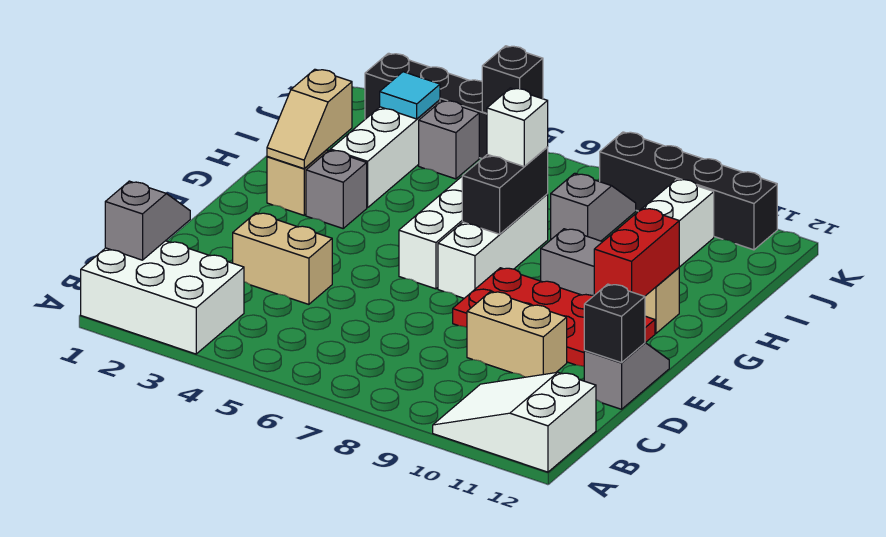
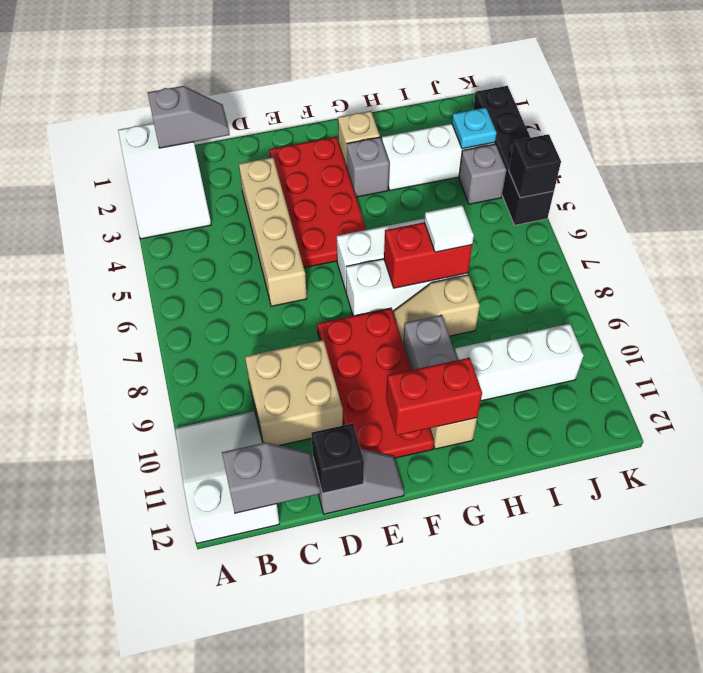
white 2x3 brick [81,241,244,354] -> white 2x3 slope [118,123,211,239]
tan 1x2 brick [233,213,332,304] -> tan 1x4 brick [239,157,307,306]
tan 1x2 brick [467,292,567,377] -> tan 2x2 brick [245,340,343,445]
none -> red 2x4 plate [269,137,366,268]
tan 1x2 slope [267,69,352,169] -> tan 1x2 slope moved to [393,275,480,343]
black 1x2 brick [462,148,548,234] -> red 1x2 brick [384,222,472,288]
white 1x1 brick [487,88,548,166] -> white 1x1 tile [424,205,474,252]
grey 1x2 slope [551,173,636,241] -> grey 1x2 slope moved to [222,443,320,513]
cyan 1x1 tile [380,72,440,119] -> cyan 1x1 plate [452,108,497,149]
black 1x4 brick [600,132,777,250] -> none

